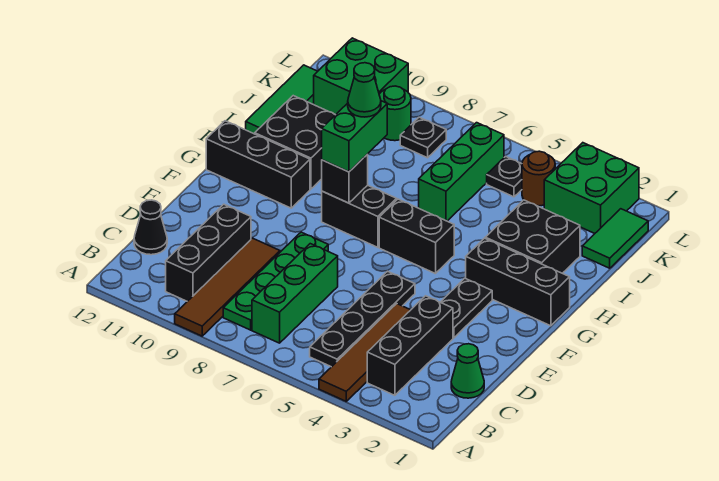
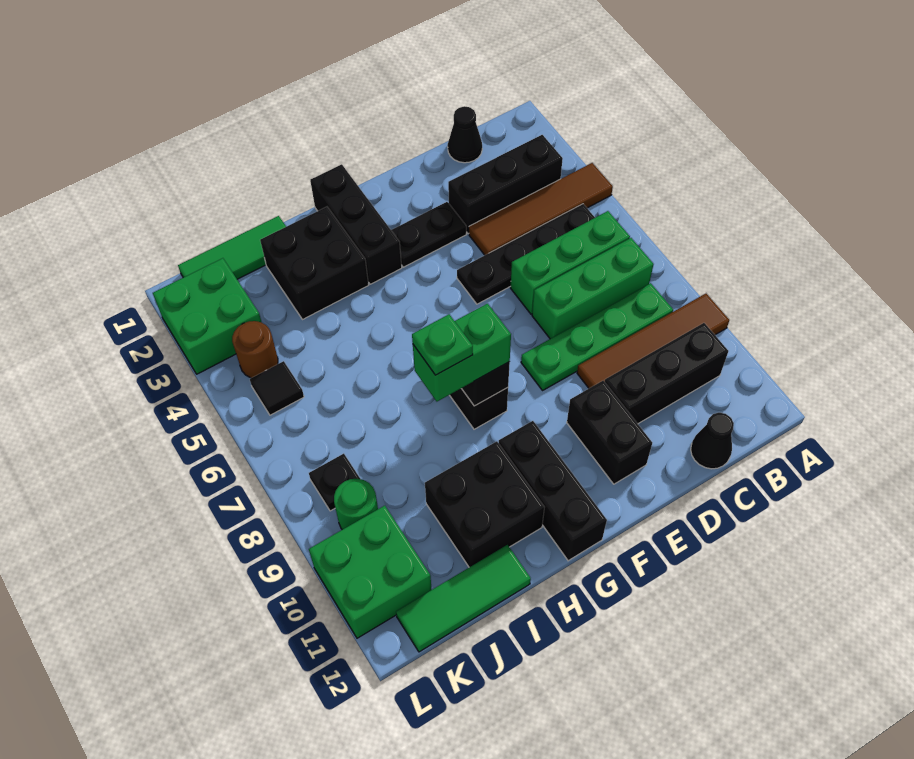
green 1x1 cone [451,344,484,398] -> black 1x1 cone [448,106,482,163]
black 1x2 brick [379,199,454,274] -> black 1x2 brick moved to [567,381,652,484]
green 1x1 cone [348,63,381,117] -> green 1x1 plate [412,314,473,375]
green 1x3 brick [419,123,504,221] -> green 1x3 brick moved to [511,211,630,314]
green 1x2 tile [582,209,648,268] -> green 1x3 tile [178,216,286,279]
black 1x1 plate [487,157,522,197] -> black 1x1 tile [250,361,304,415]

